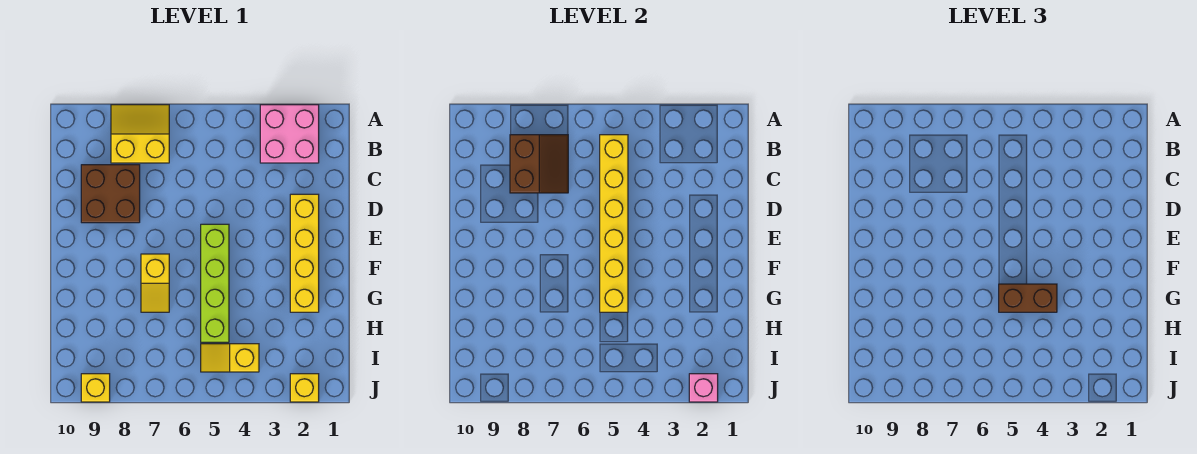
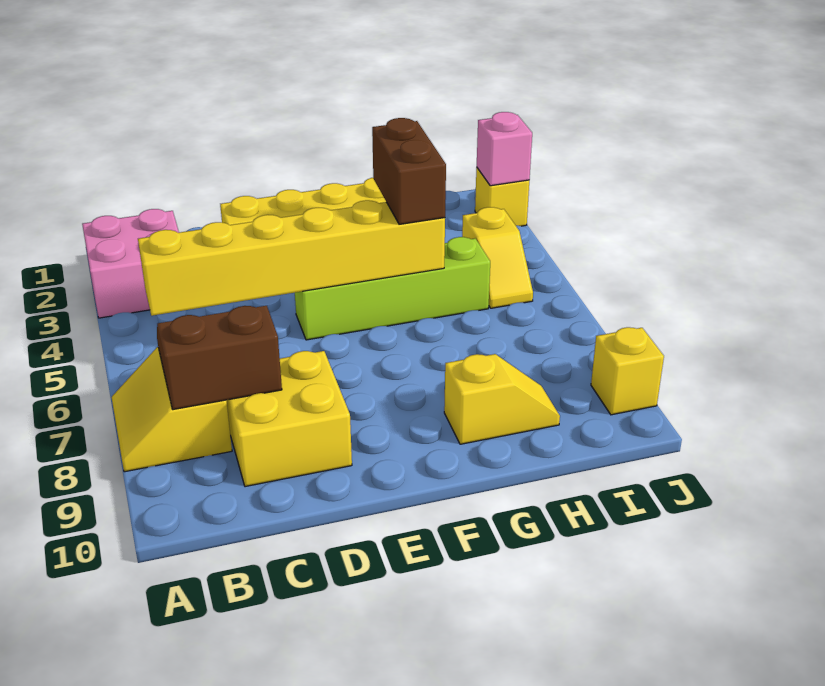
brown 2x2 brick [81,165,140,223] -> yellow 2x2 brick [226,351,352,487]
yellow 1x2 slope [141,254,169,312] -> yellow 1x2 slope moved to [444,354,560,444]

